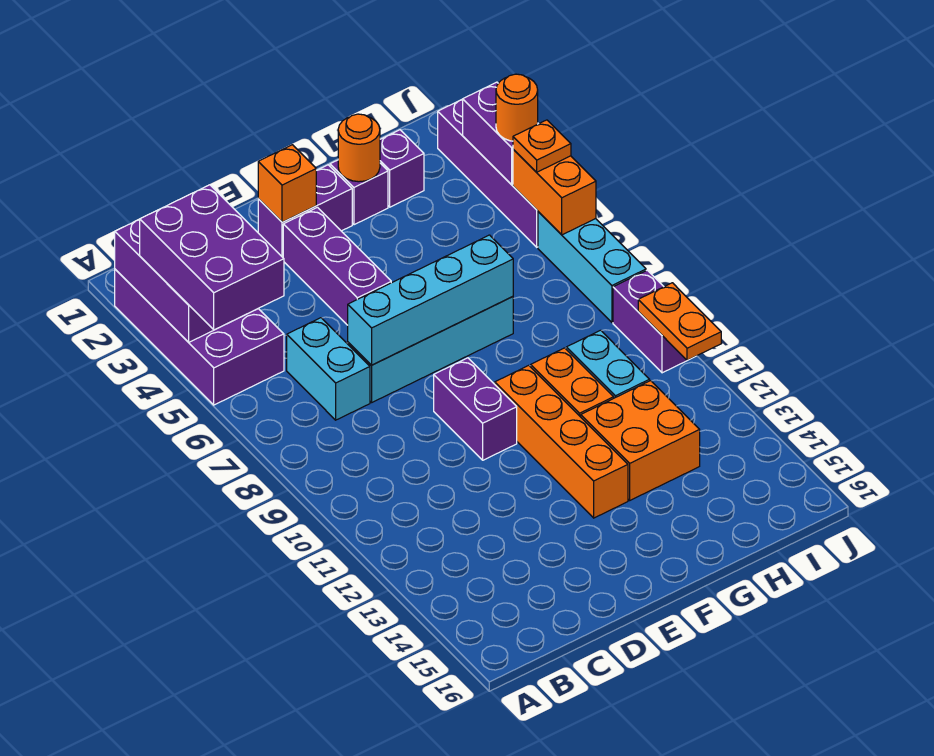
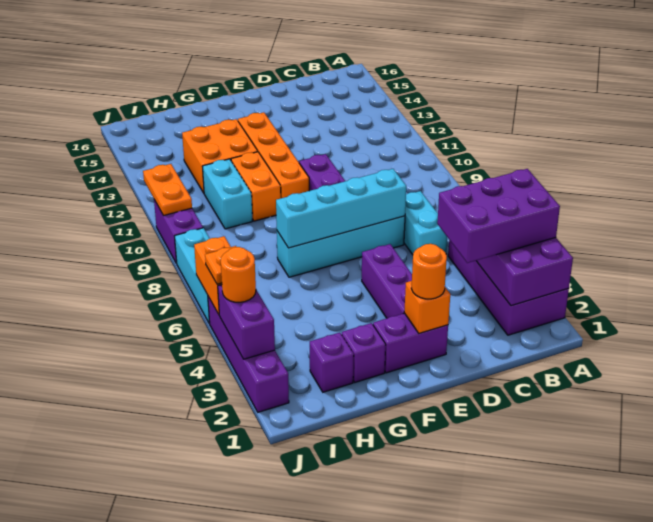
purple 2x3 brick [140,185,284,330] -> purple 2x3 brick turned to [437,169,560,263]
orange 1x1 round brick [338,114,380,182] -> orange 1x1 round brick moved to [411,244,447,299]

